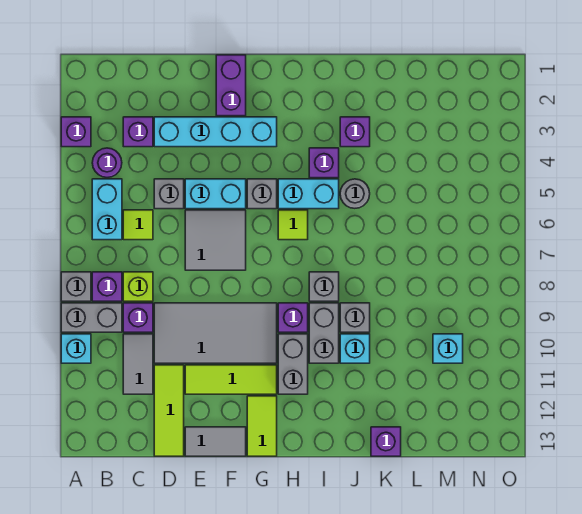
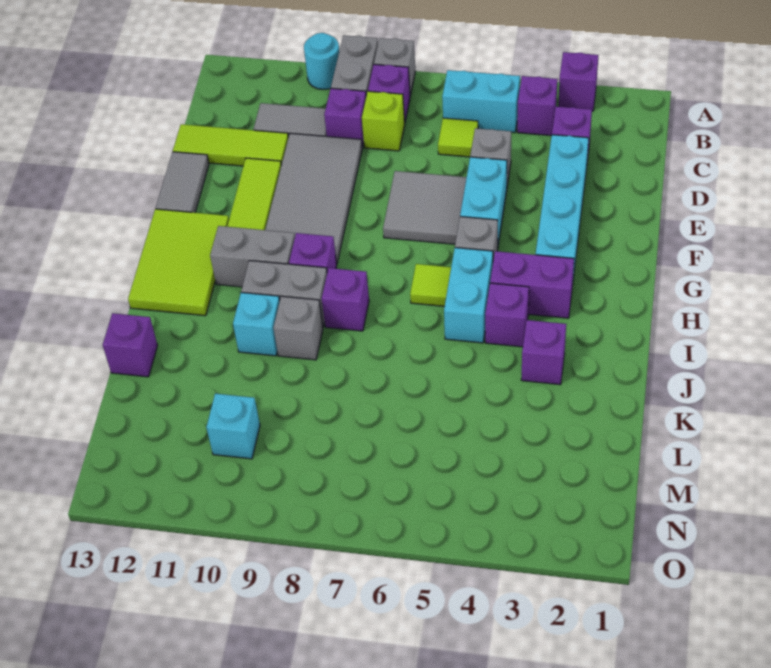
cyan 1x1 brick [61,334,91,363] -> cyan 1x1 round brick [304,33,339,89]
purple 1x1 round brick [92,148,122,177] -> purple 1x1 brick [517,76,557,136]
purple 1x2 brick [216,55,246,116] -> purple 1x2 brick moved to [490,251,574,318]
lime 1x2 tile [247,396,277,456] -> lime 2x3 tile [128,209,229,316]
grey 1x1 brick [309,272,339,301] -> purple 1x1 brick [322,268,369,331]
grey 1x1 round brick [340,179,370,208] -> none

